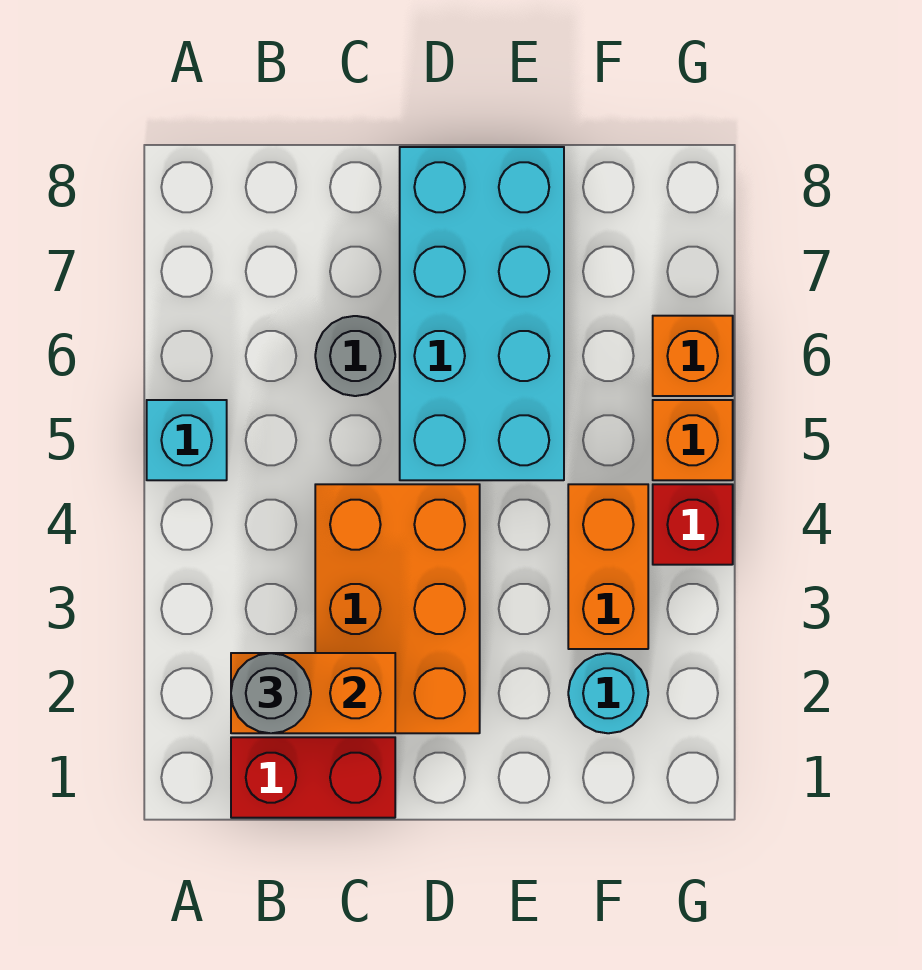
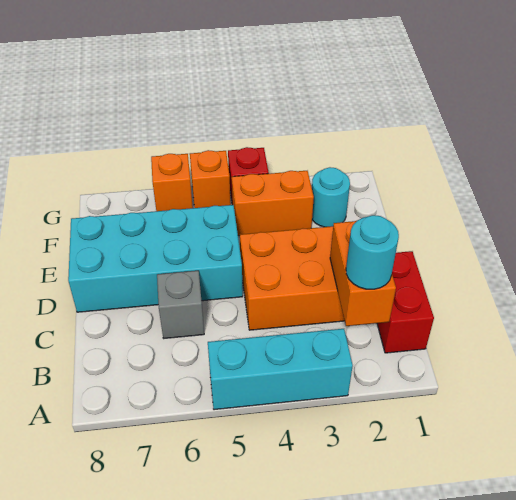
cyan 1x1 brick [147,400,227,480] -> cyan 1x3 brick [208,329,353,410]
grey 1x1 round brick [231,653,311,733] -> cyan 1x1 round brick [346,215,399,289]
grey 1x1 round brick [315,316,395,396] -> grey 1x1 brick [157,271,204,338]

